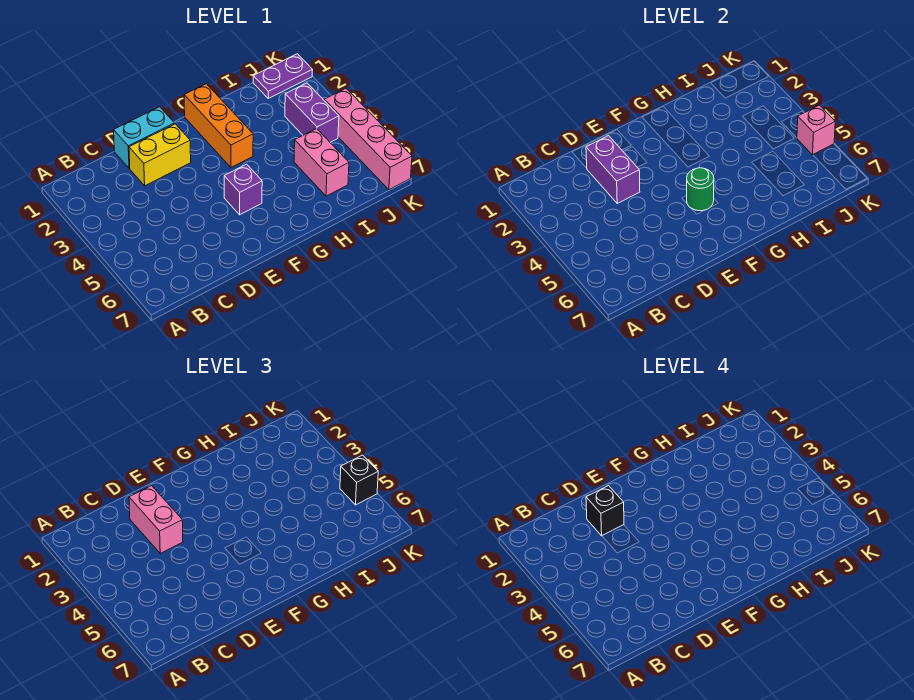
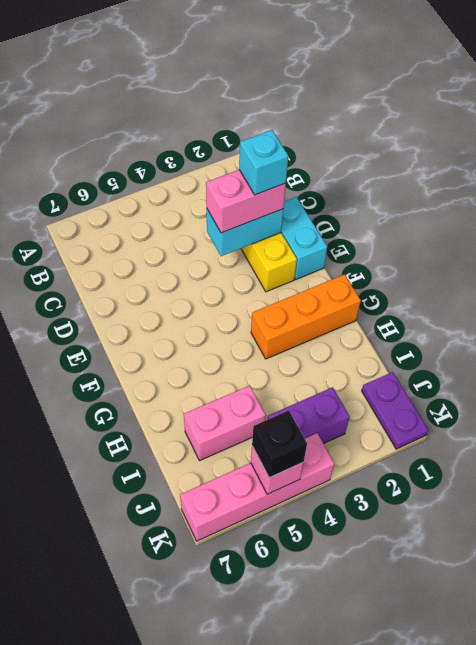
purple 1x2 brick [586,136,640,203] -> cyan 1x2 brick [207,209,283,256]
black 1x1 brick [586,486,624,536] -> cyan 1x1 brick [239,130,288,195]
purple 1x1 brick [224,164,262,215] -> none
green 1x1 round brick [687,168,714,211] -> none

